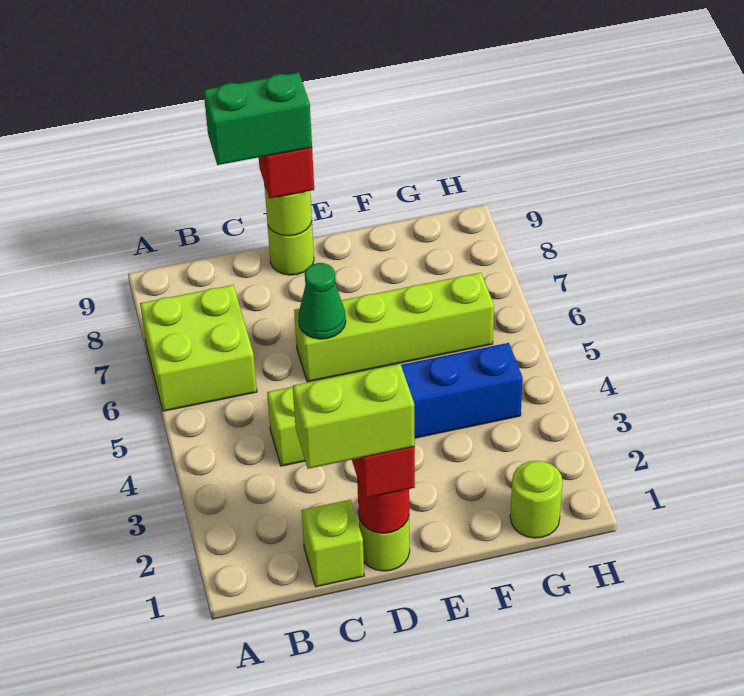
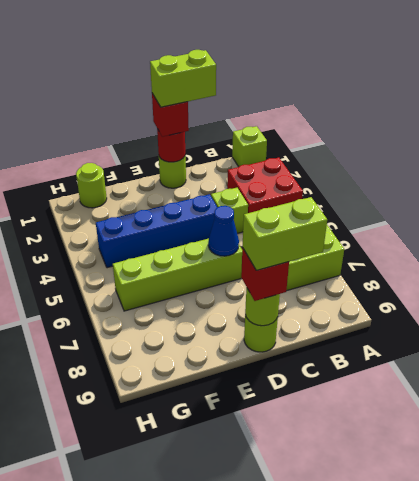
none -> red 2x2 brick [227,158,303,213]
lime 1x1 brick [301,500,364,587] -> lime 1x1 brick moved to [232,126,267,167]
green 1x2 brick [204,73,312,165] -> lime 1x2 brick [243,197,327,270]
green 1x1 cone [298,263,346,339] -> blue 1x1 cone [208,206,239,256]

